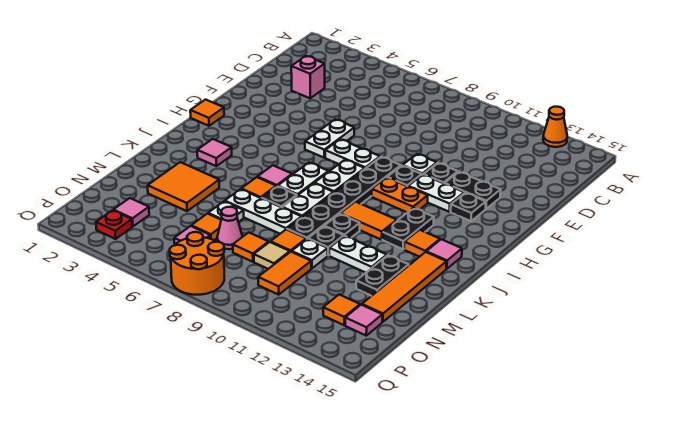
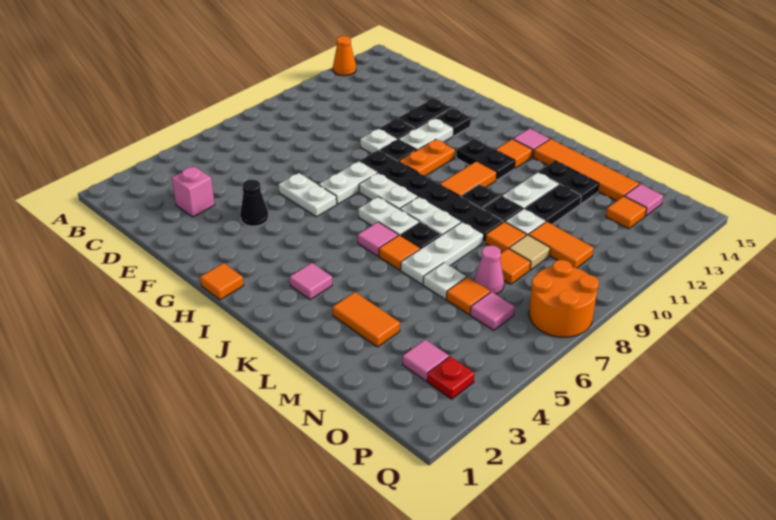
none -> black 1x1 cone [240,180,268,226]
orange 2x2 tile [148,162,219,211] -> orange 1x2 tile [333,292,400,347]
none -> black 1x2 plate [524,184,582,224]

